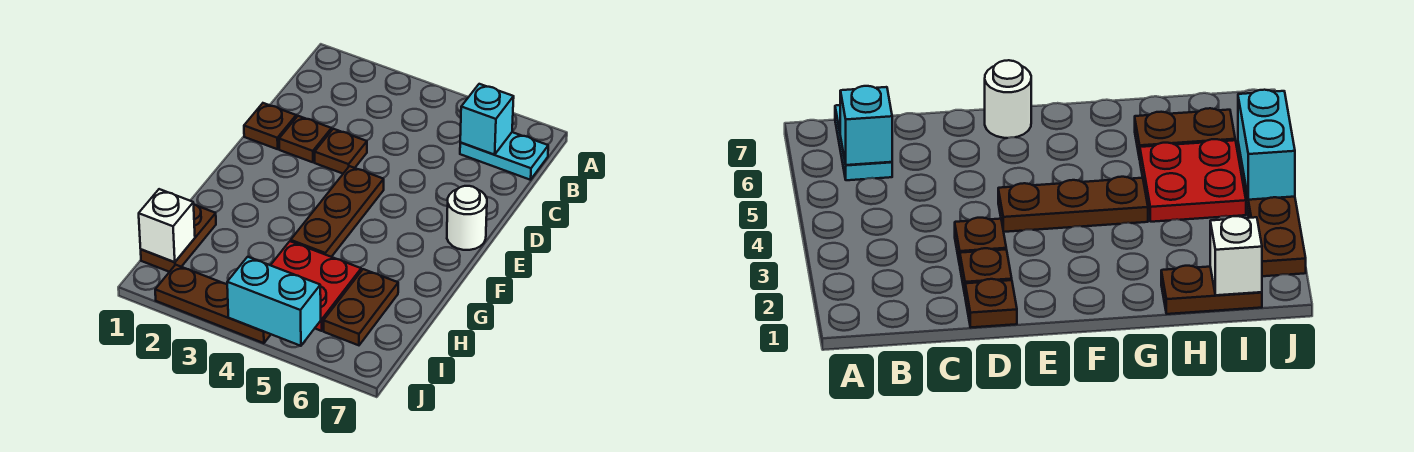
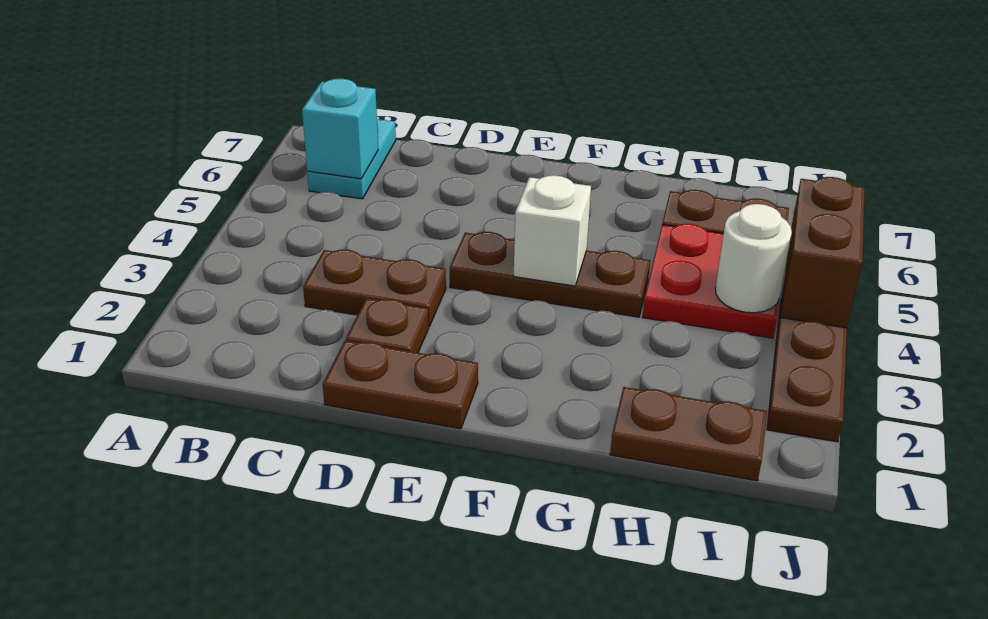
brown 1x1 plate [244,103,296,149] -> brown 1x2 plate [323,341,478,429]
brown 1x1 plate [315,129,367,174] -> brown 1x2 plate [303,250,446,326]
white 1x1 round brick [447,186,487,250] -> white 1x1 round brick moved to [715,204,792,313]
white 1x1 brick [139,189,195,262] -> white 1x1 brick moved to [514,175,591,286]
cyan 1x2 brick [227,257,321,346] -> brown 1x2 brick [781,177,865,328]

